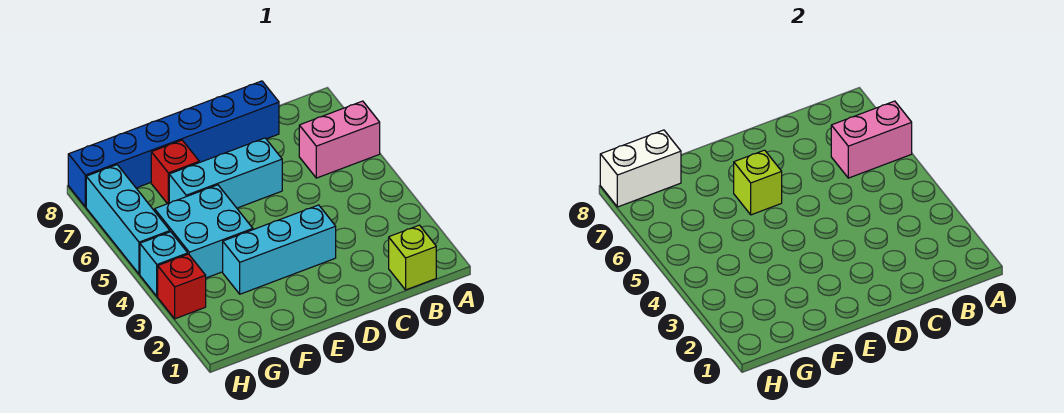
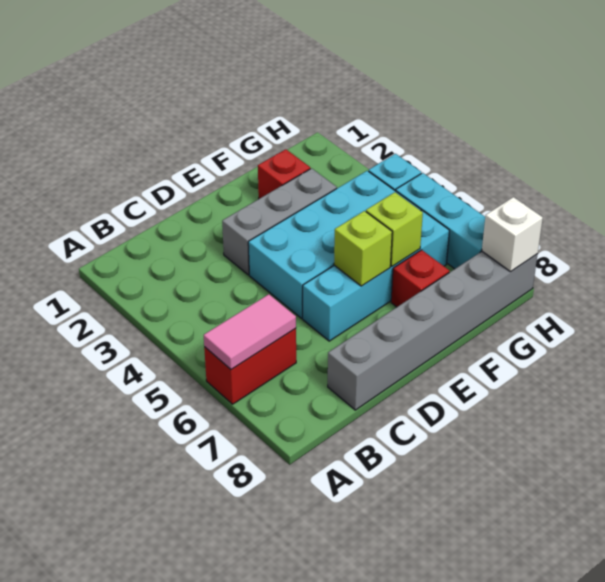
pink 1x2 brick [299,101,380,178] -> red 1x2 brick [204,328,296,404]
pink 1x2 brick [831,101,912,178] -> pink 1x2 tile [204,294,296,369]
lime 1x1 brick [389,225,436,290] -> lime 1x1 brick moved to [366,192,423,266]
blue 1x6 brick [68,81,279,207] -> grey 1x6 brick [328,252,538,410]
cyan 1x3 brick [223,205,336,294] -> grey 1x3 brick [222,168,337,275]
cyan 1x3 brick [169,138,282,208] -> cyan 1x4 brick [303,211,449,341]
cyan 2x2 brick [155,185,253,278] -> cyan 2x4 brick [248,171,421,318]
white 1x2 brick [600,130,681,207] -> white 1x1 brick [482,197,543,272]
red 1x1 brick [158,254,206,319] -> red 1x1 brick moved to [258,149,310,199]

